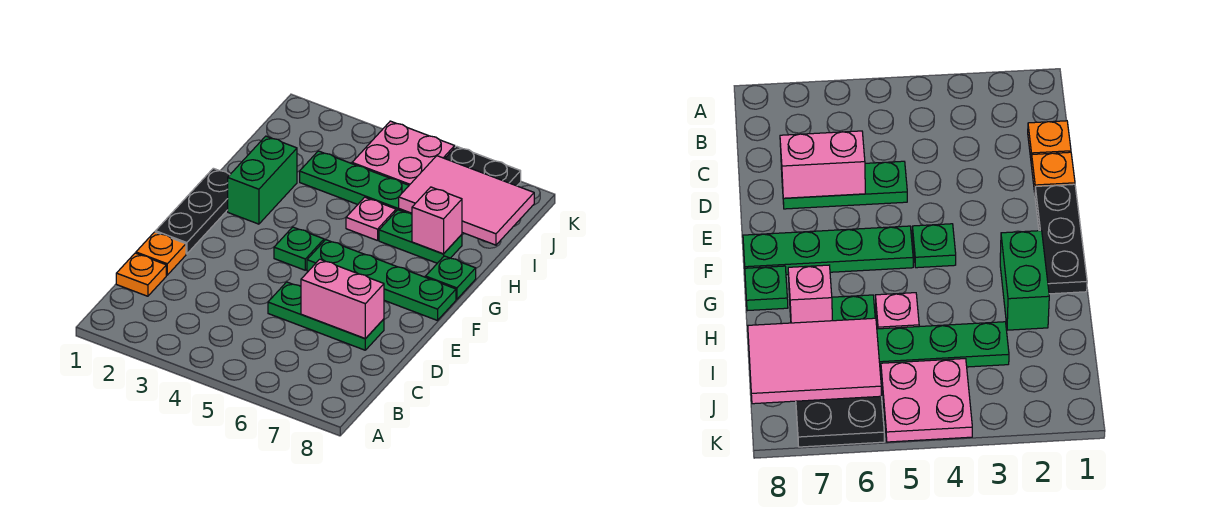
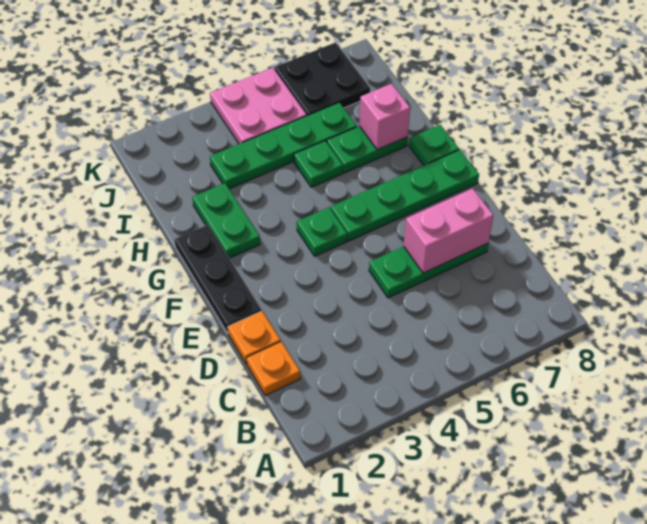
green 1x2 brick [228,136,297,224] -> green 1x2 plate [193,183,260,258]
pink 1x1 plate [346,197,396,241] -> green 1x1 plate [294,141,343,187]
pink 2x3 tile [399,156,534,245] -> none

